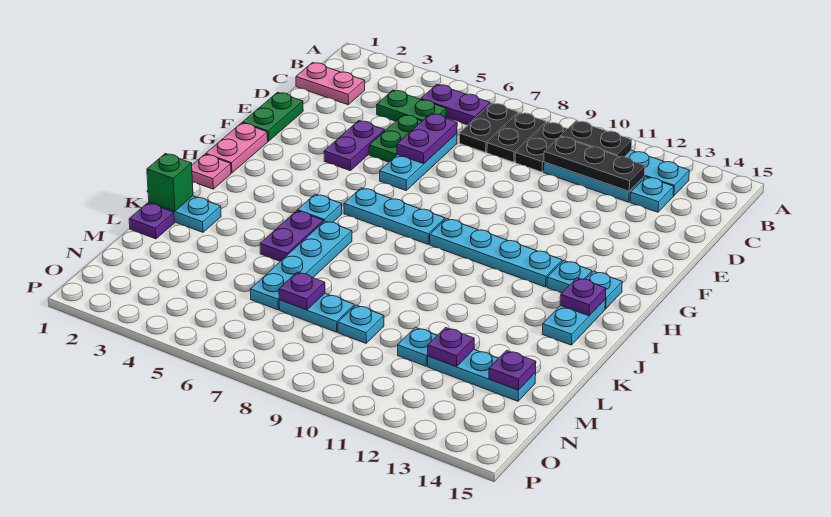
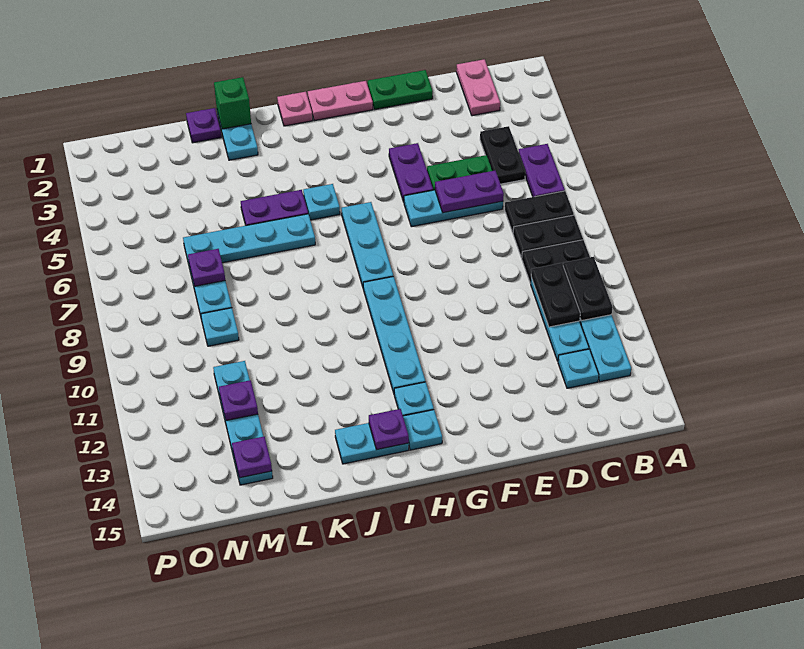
green 1x2 plate [377,90,446,121] -> black 1x2 plate [480,126,525,184]
black 1x3 plate [544,136,645,191] -> black 1x2 plate [531,263,580,327]
purple 1x2 plate [324,121,385,171] -> purple 1x2 plate turned to [389,143,433,202]

